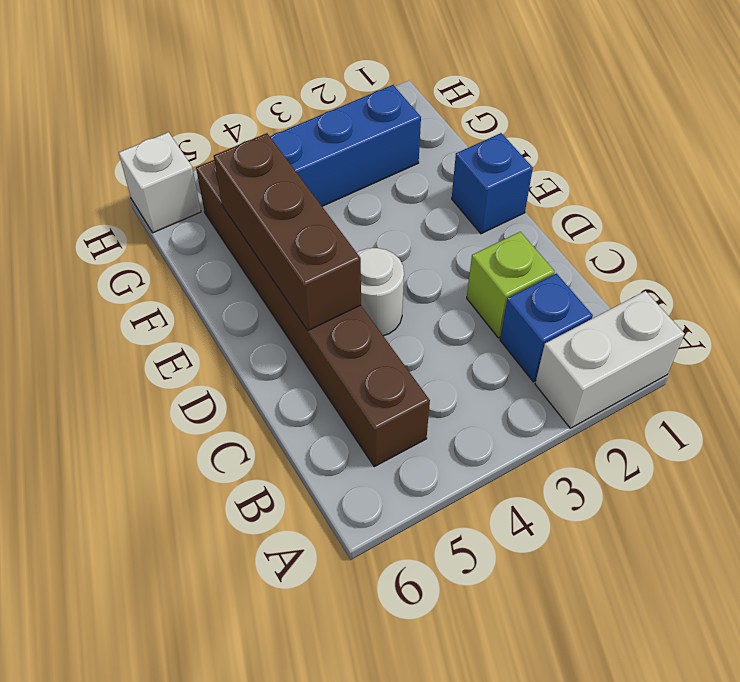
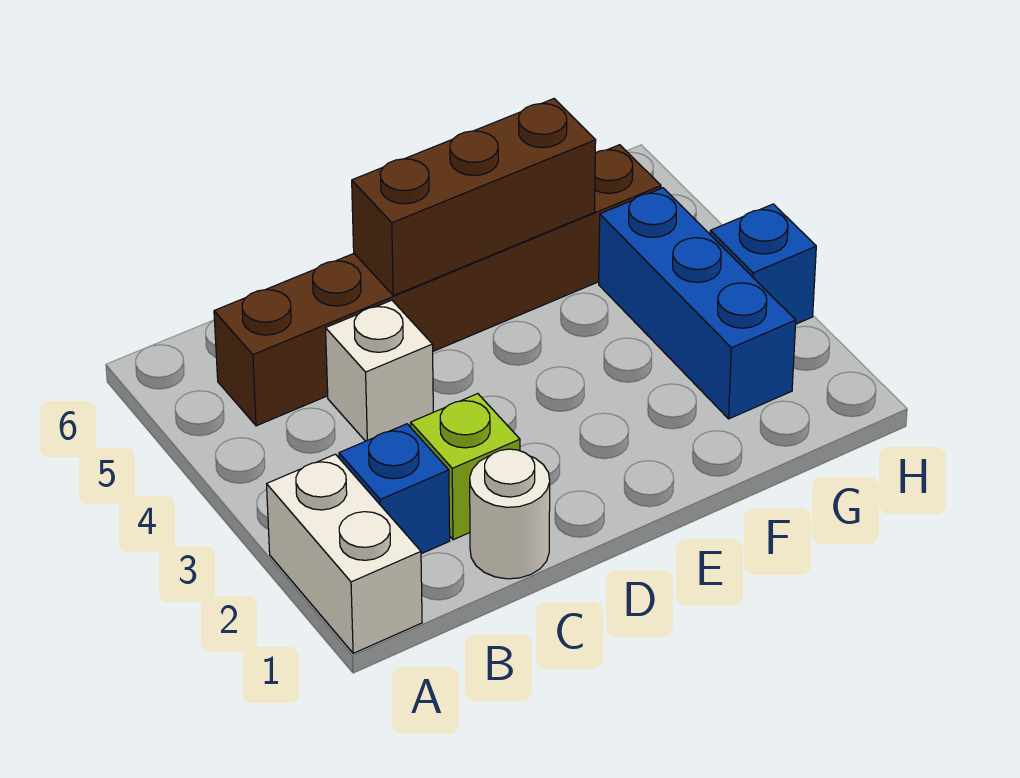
white 1x1 round brick [357,248,404,336] -> white 1x1 round brick moved to [470,449,550,579]
blue 1x1 brick [452,133,533,234] -> blue 1x1 brick moved to [710,204,816,324]
white 1x1 brick [119,132,201,233] -> white 1x1 brick moved to [326,300,433,441]

